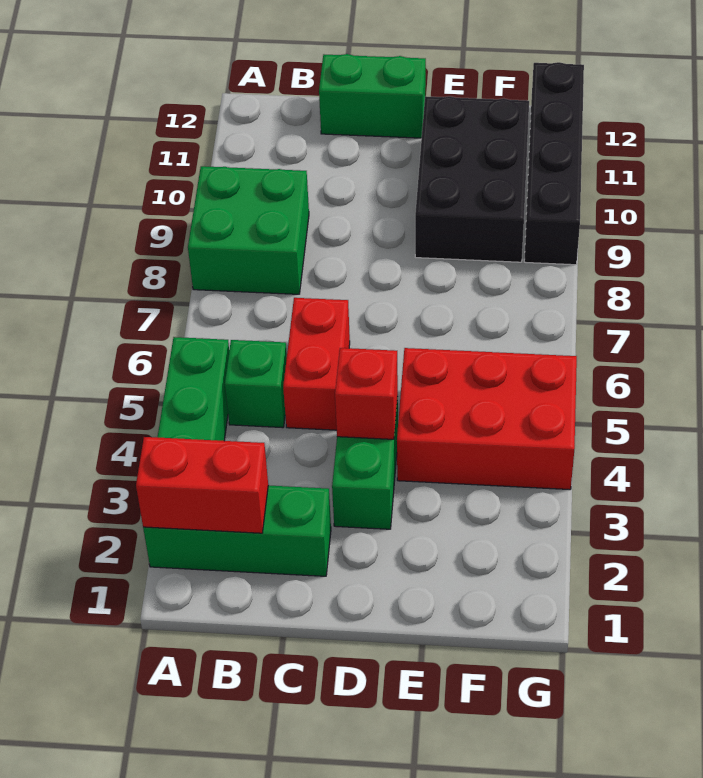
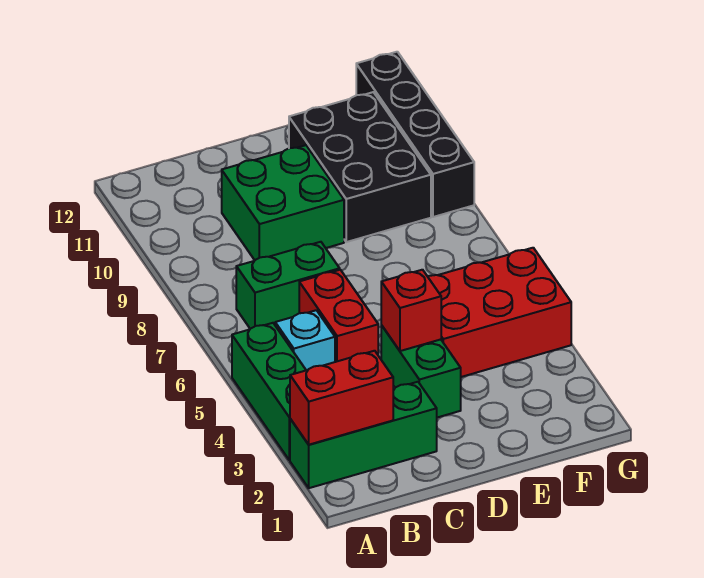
green 2x2 brick [188,166,309,294] -> green 2x2 brick moved to [222,145,344,260]
green 1x1 brick [225,340,287,428] -> cyan 1x1 brick [275,310,335,370]
green 1x2 brick [319,54,426,138] -> green 1x2 brick moved to [236,242,340,329]

